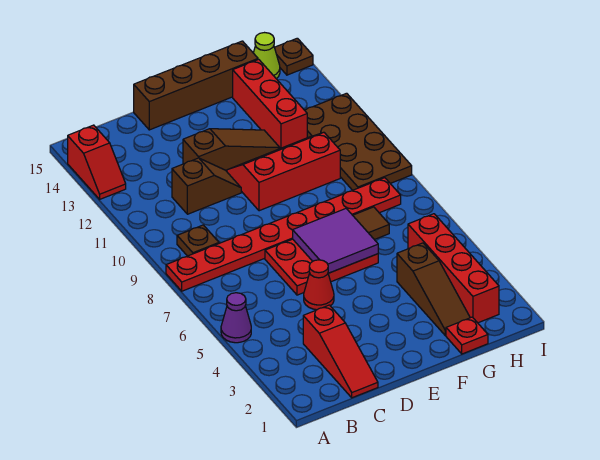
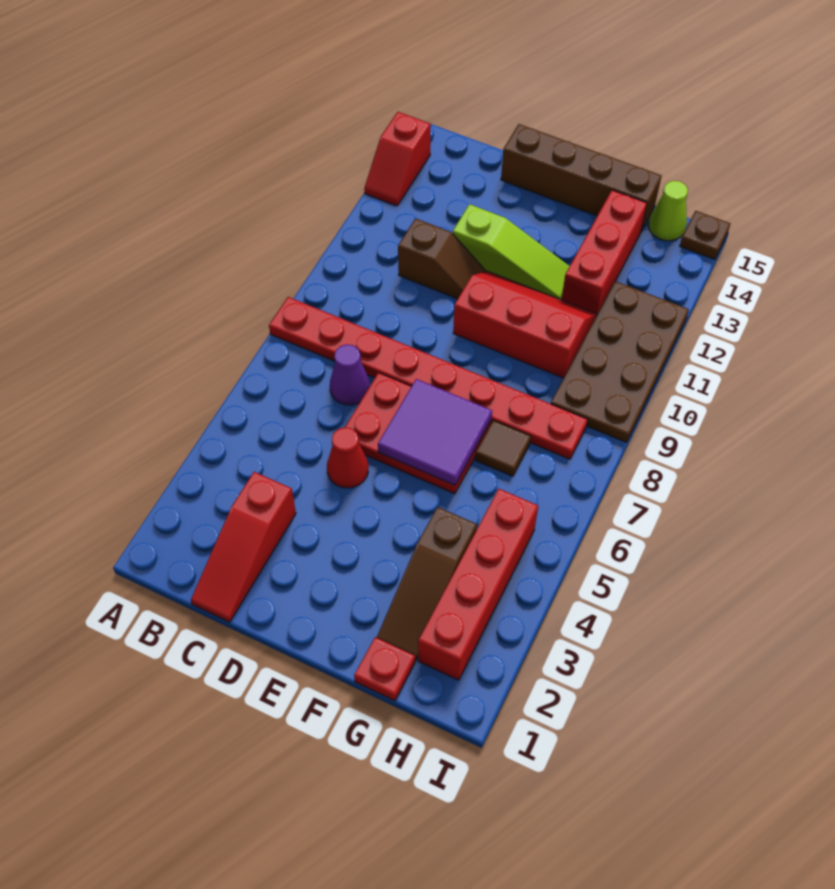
purple 1x1 cone [221,293,251,343] -> purple 1x1 cone moved to [330,344,370,405]
brown 1x1 plate [177,225,219,256] -> none
brown 1x3 slope [183,129,280,171] -> lime 1x3 slope [452,204,570,300]

